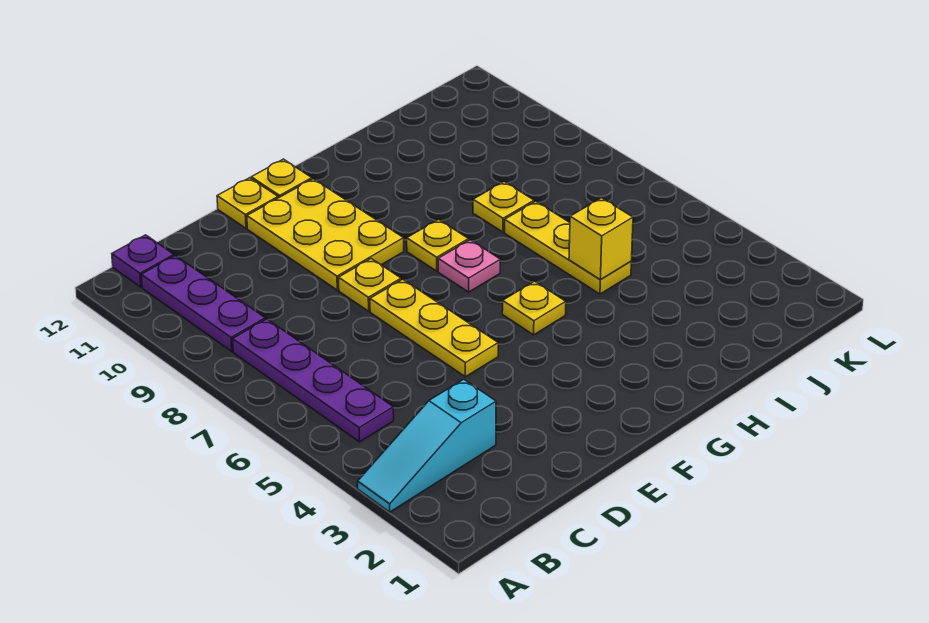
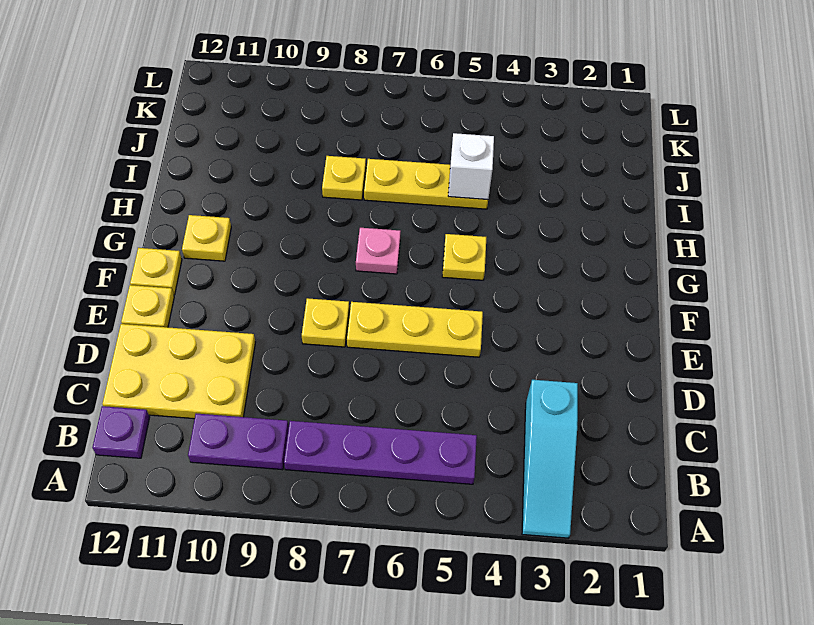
purple 1x3 plate [141,256,265,351] -> purple 1x2 plate [188,414,289,470]
yellow 2x3 plate [247,179,404,290] -> yellow 2x3 plate moved to [102,324,255,419]
yellow 1x1 plate [407,220,469,271] -> yellow 1x1 plate moved to [182,215,231,261]
yellow 1x1 brick [569,198,633,280] -> white 1x1 brick [448,133,494,200]

